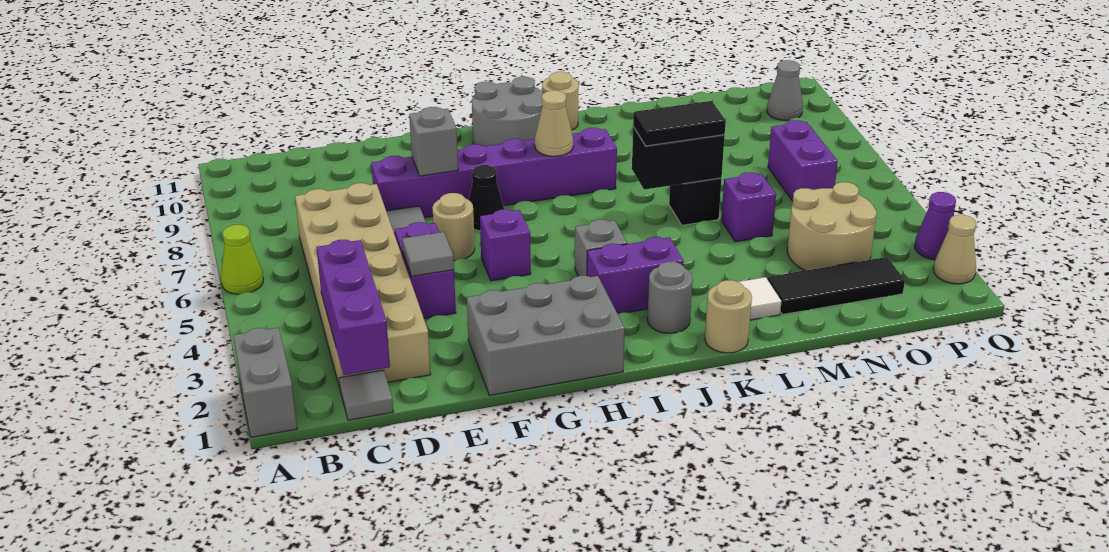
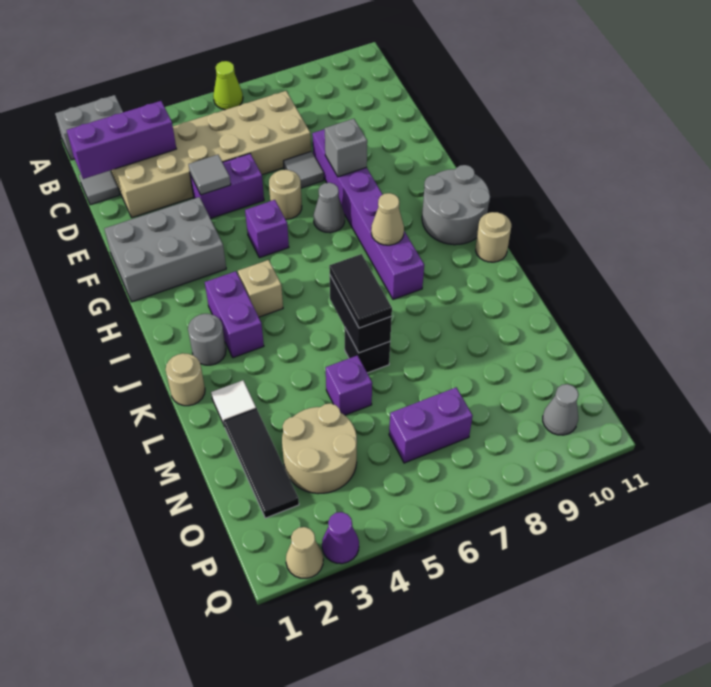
grey 2x3 brick [467,276,625,395] -> grey 2x3 brick turned to [104,197,226,302]
black 1x1 cone [469,165,504,231] -> grey 1x1 cone [314,183,345,233]
grey 1x1 brick [575,220,627,276] -> tan 1x1 brick [238,260,283,317]

